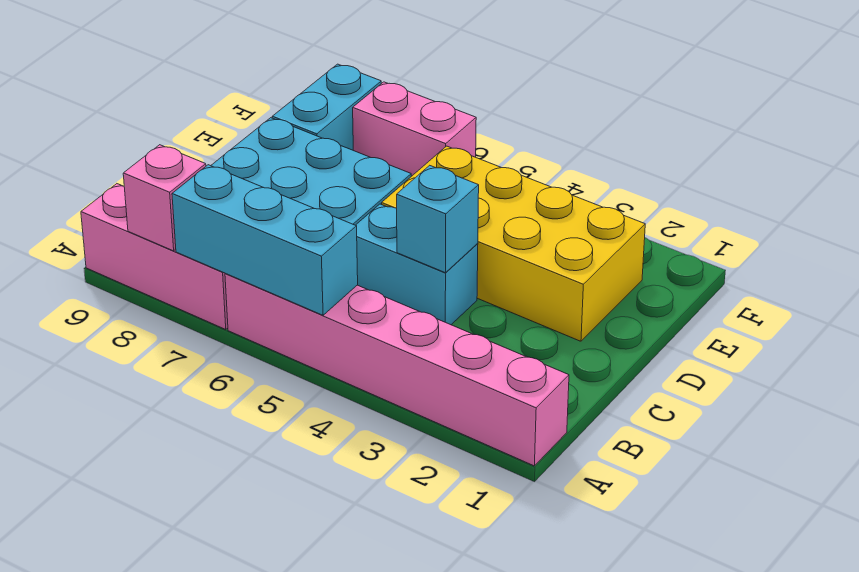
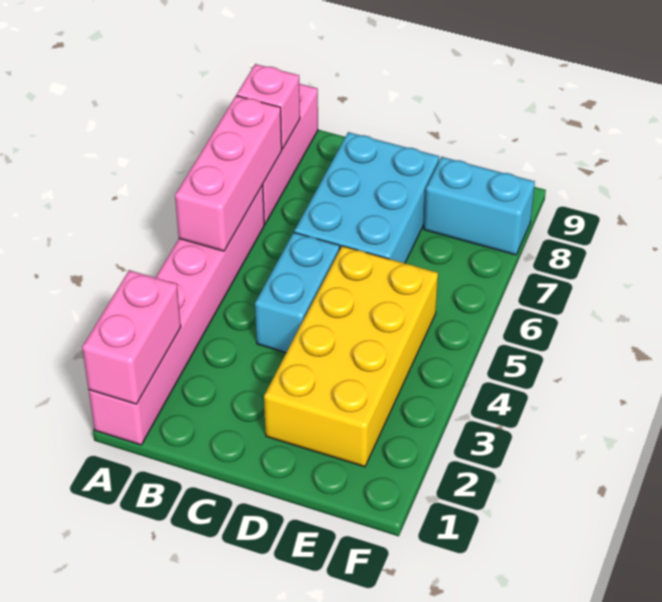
cyan 1x3 brick [172,165,358,315] -> pink 1x3 brick [175,96,282,251]
cyan 1x1 brick [397,165,479,273] -> none
pink 1x2 brick [353,82,476,176] -> pink 1x2 brick moved to [82,270,181,404]

